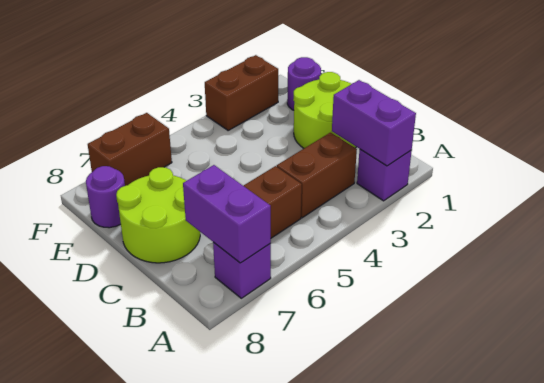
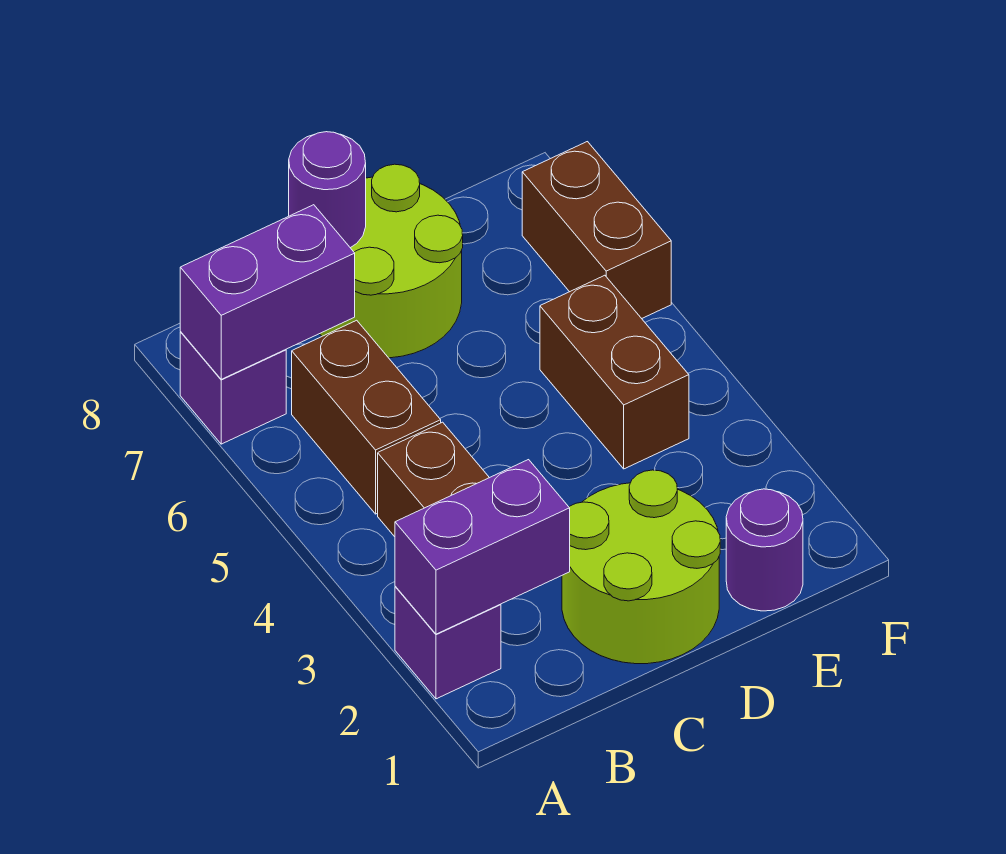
purple 1x1 round brick [86,166,125,228] -> purple 1x1 round brick moved to [289,132,366,248]
brown 1x2 brick [205,55,278,130] -> brown 1x2 brick moved to [540,275,689,469]

